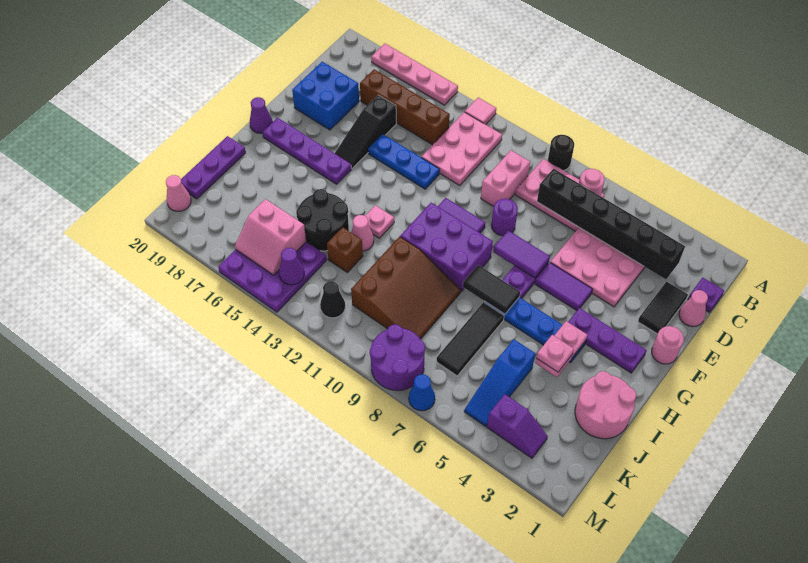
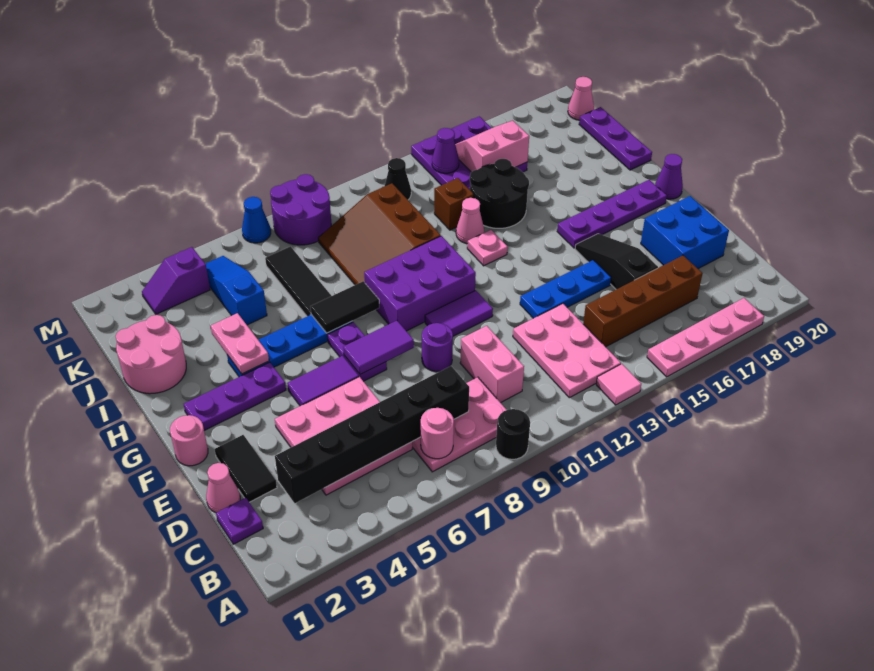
pink 1x1 plate [536,335,574,372] -> none

